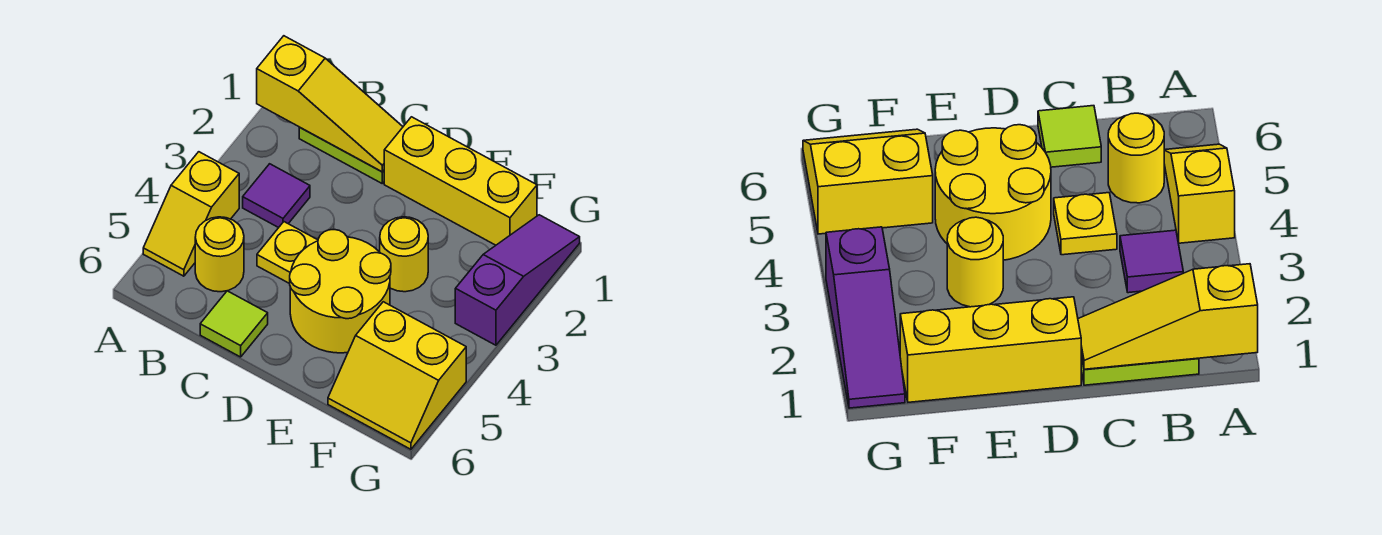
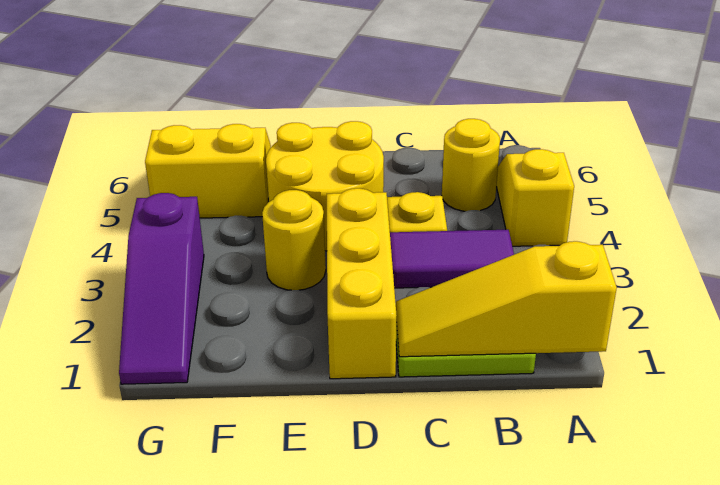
purple 1x1 tile [243,164,310,228] -> purple 1x2 tile [390,230,514,288]
lime 1x1 tile [200,291,268,357] -> none
yellow 1x3 brick [384,117,537,245] -> yellow 1x3 brick turned to [327,188,397,379]

